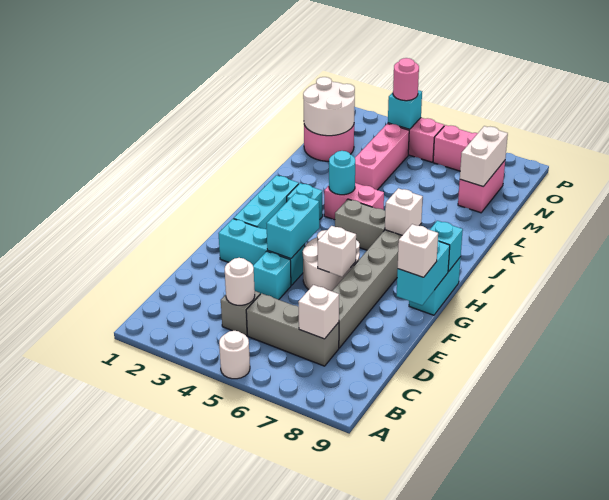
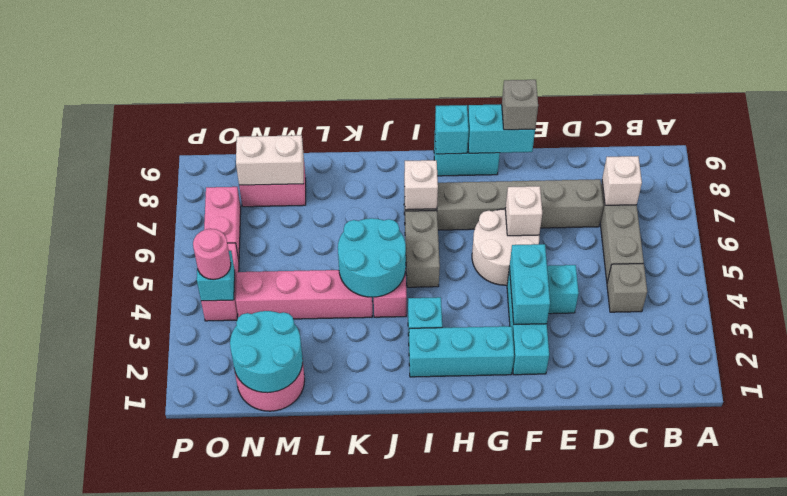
white 1x1 round brick [219,331,250,379] -> none
white 1x1 round brick [225,258,255,305] -> none
cyan 1x2 brick [266,193,319,259] -> cyan 1x2 brick turned to [509,244,550,324]
white 1x1 brick [398,224,438,277] -> grey 1x1 brick [502,80,538,130]
cyan 1x1 round brick [329,151,355,195] -> cyan 2x2 round brick [338,218,406,297]
pink 1x3 brick [355,124,409,190] -> pink 1x4 brick [236,270,372,319]
white 2x2 round brick [303,77,355,136] -> cyan 2x2 round brick [230,311,303,393]

